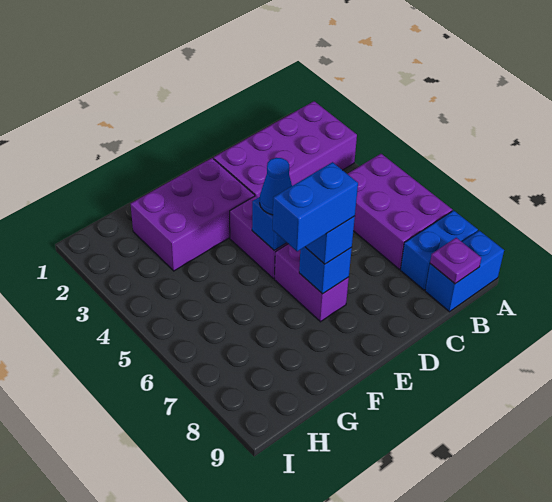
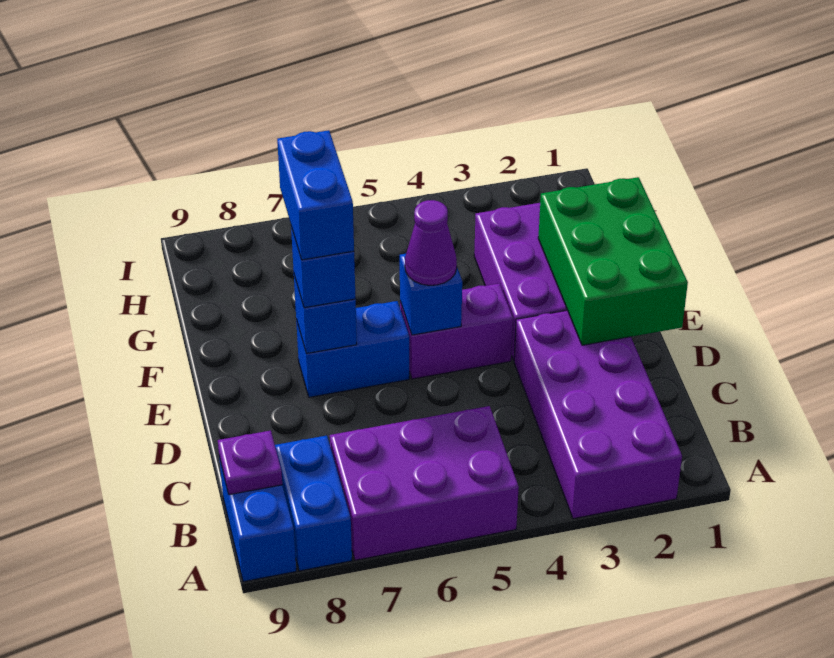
none -> green 2x3 brick [538,177,688,345]
blue 1x1 cone [260,158,292,215] -> purple 1x1 cone [405,200,457,285]
purple 1x2 brick [274,244,349,322] -> blue 1x2 brick [296,301,409,397]

